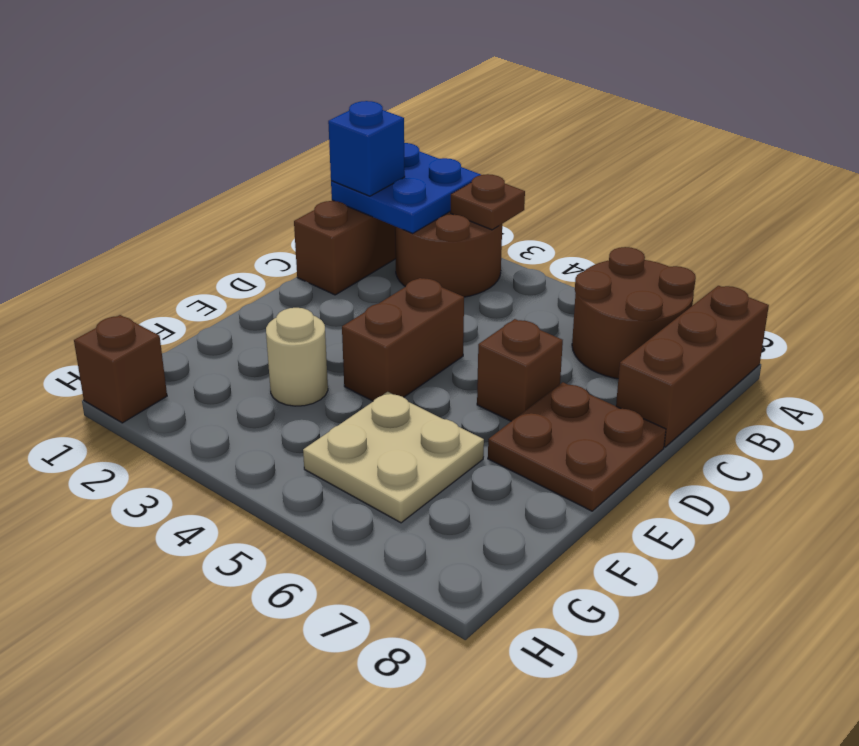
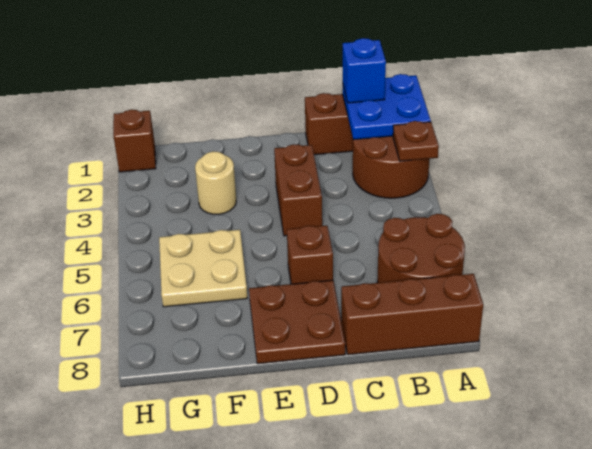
brown 1x2 brick [342,278,464,401] -> brown 1x2 brick turned to [274,144,322,236]

